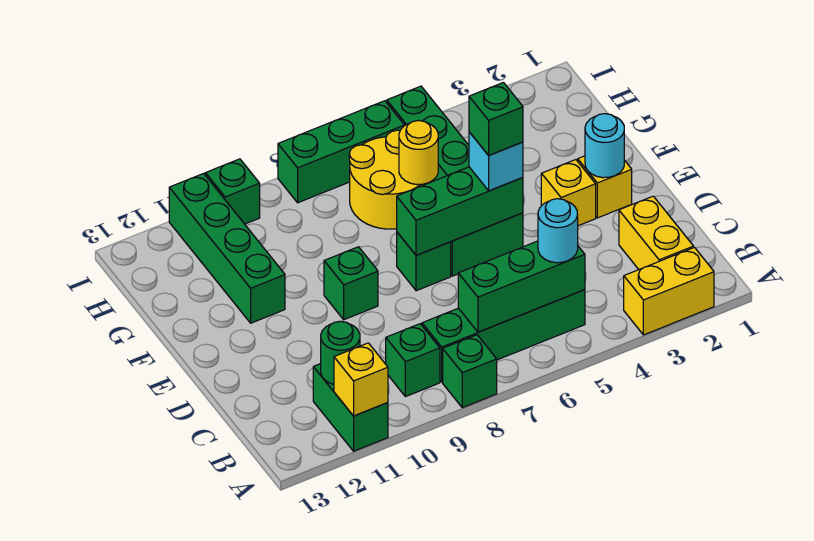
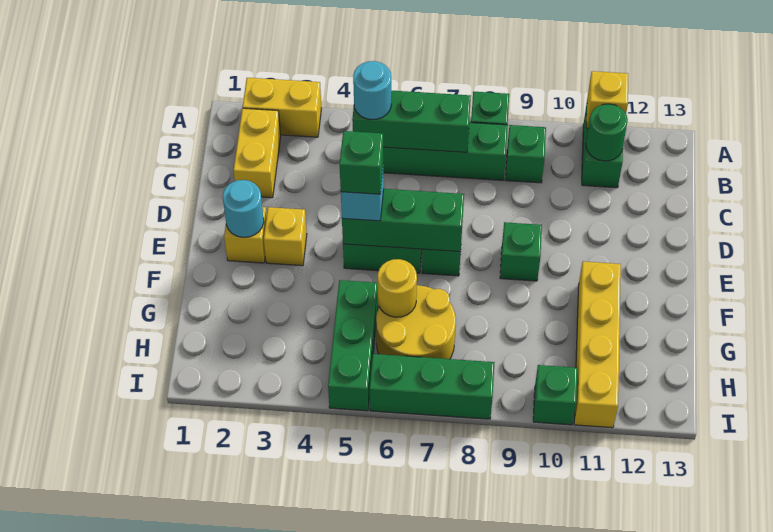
green 1x4 brick [169,173,285,323] -> yellow 1x4 brick [574,262,621,428]

